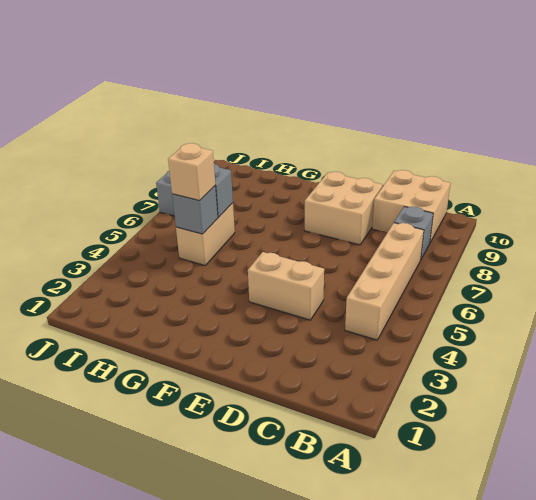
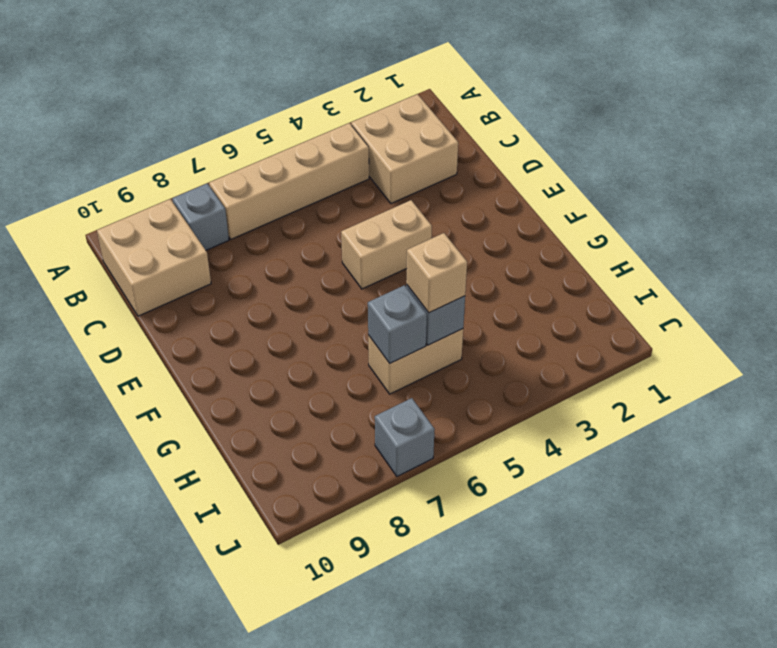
tan 1x2 brick [248,252,324,320] -> tan 1x2 brick turned to [341,200,432,289]
tan 2x2 brick [304,172,383,245] -> tan 2x2 brick moved to [351,94,458,203]

